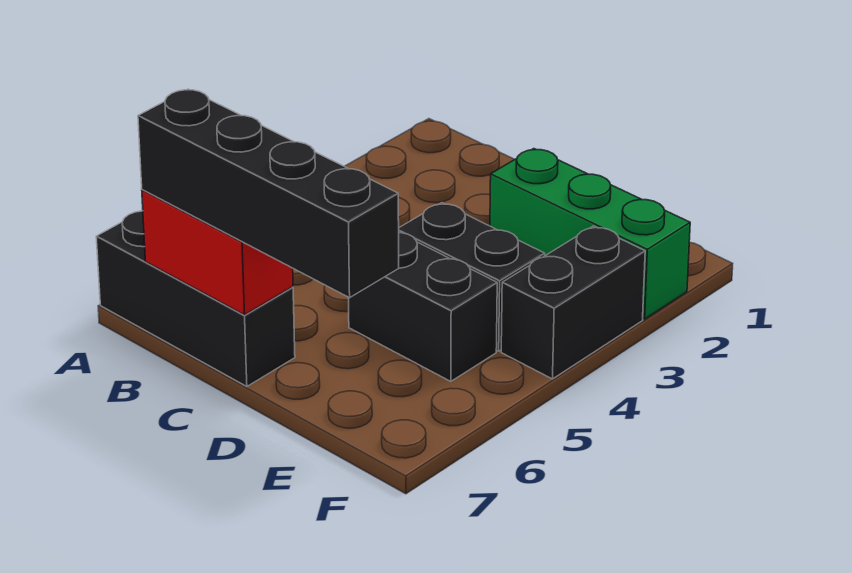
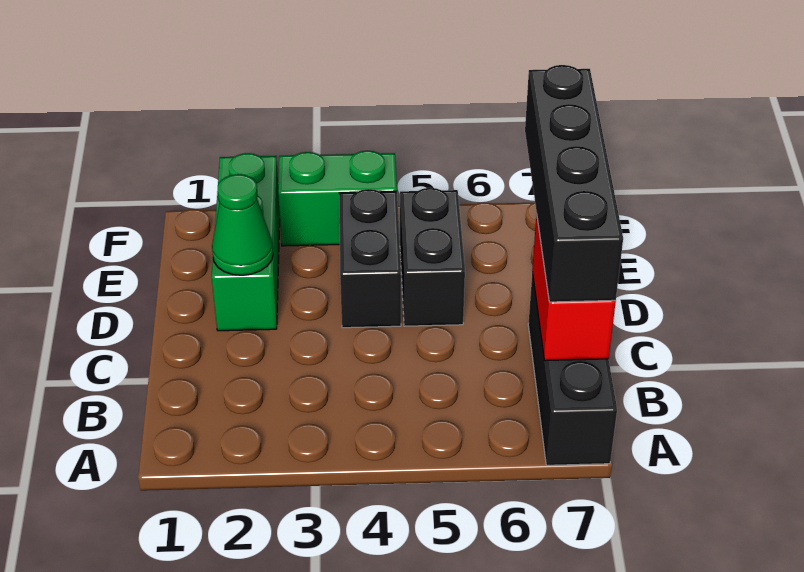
none -> green 1x1 cone [212,174,273,275]
black 1x2 brick [501,226,645,379] -> green 1x2 brick [278,151,397,246]

